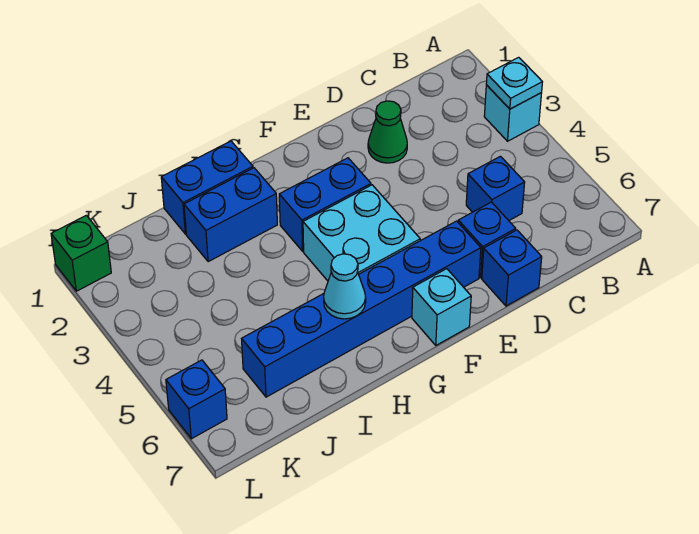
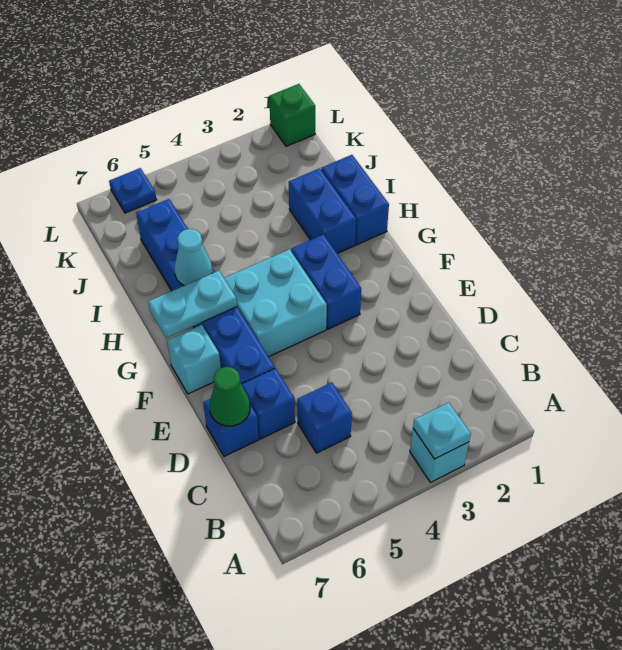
green 1x1 cone [368,101,407,163] -> green 1x1 cone moved to [210,367,250,426]
none -> cyan 1x2 plate [148,271,237,338]
blue 1x1 brick [166,360,227,439] -> blue 1x1 plate [109,168,156,213]

